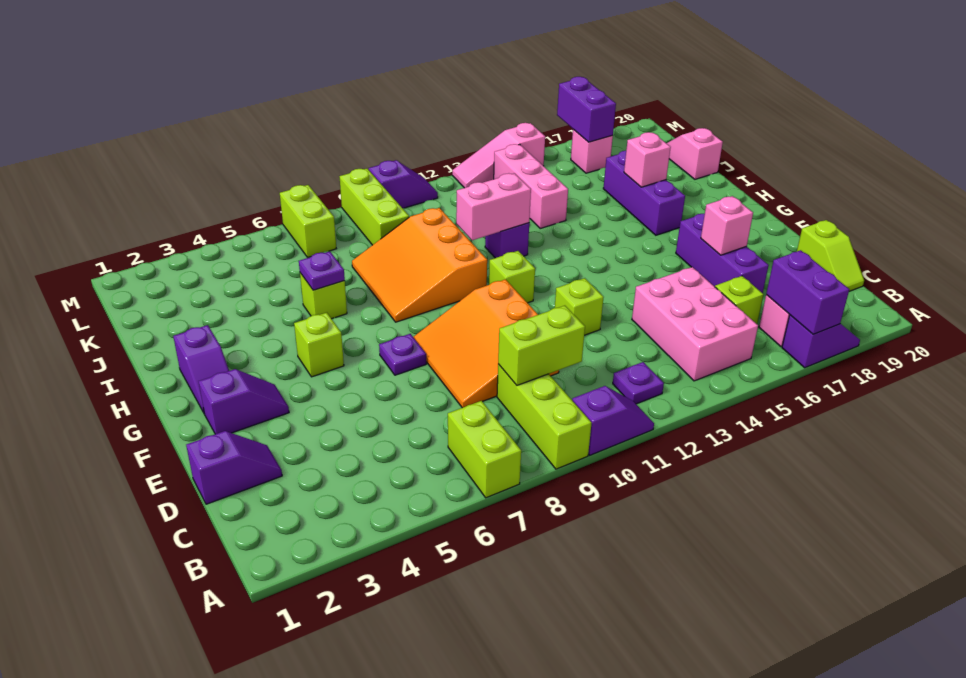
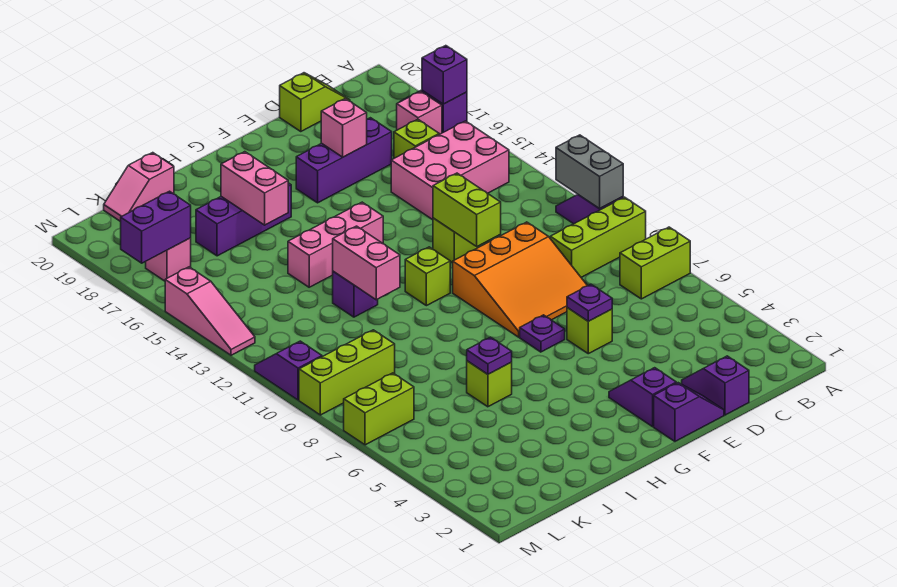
none -> grey 1x2 brick [556,135,623,209]
purple 1x2 brick [766,250,849,334] -> purple 1x1 brick [422,46,467,104]
purple 1x1 plate [613,362,664,404] -> purple 1x1 plate moved to [567,284,612,321]
lime 1x2 brick [498,306,585,385] -> lime 1x2 brick moved to [433,173,501,246]
purple 1x2 slope [173,325,229,413] -> purple 1x2 slope moved to [654,383,724,441]
lime 1x1 brick [294,313,344,377] -> lime 1x1 brick moved to [567,308,612,354]
orange 3x3 slope [352,208,487,322] -> none
pink 1x1 brick [624,132,671,187] -> pink 1x2 brick [221,152,288,225]
pink 1x3 brick [494,144,568,229] -> pink 1x3 brick moved to [288,202,383,287]

